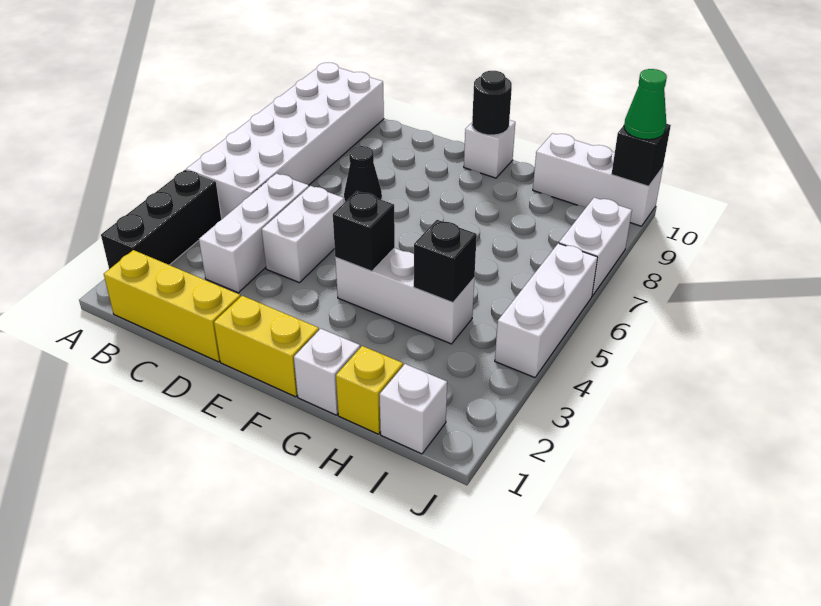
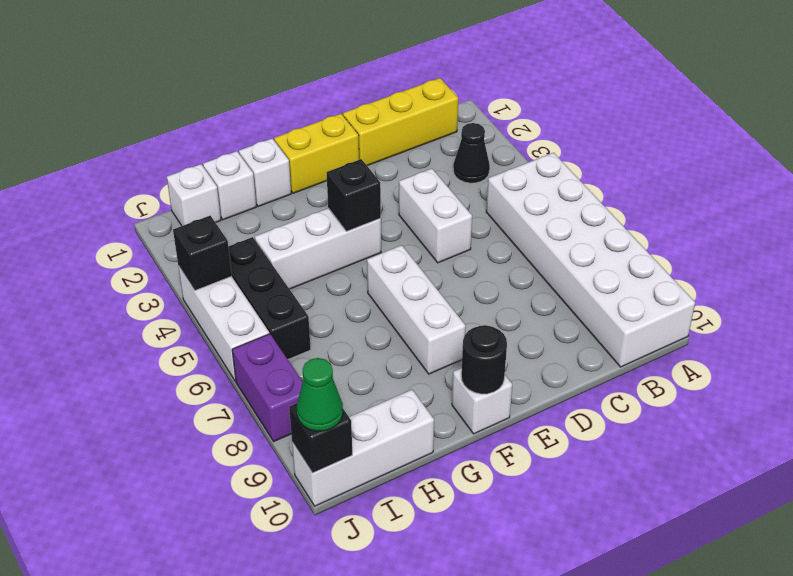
black 1x3 brick [101,170,222,269] -> black 1x3 brick moved to [228,237,311,359]
white 1x3 brick [199,173,309,293] -> white 1x3 brick moved to [367,245,466,374]
black 1x1 cone [344,146,382,202] -> black 1x1 cone moved to [453,123,490,183]
yellow 1x1 brick [336,346,403,434] -> white 1x1 brick [203,151,256,220]
black 1x1 brick [414,220,477,303] -> black 1x1 brick moved to [173,216,232,290]
white 1x2 brick [559,197,632,296] -> purple 1x2 brick [232,334,303,441]

